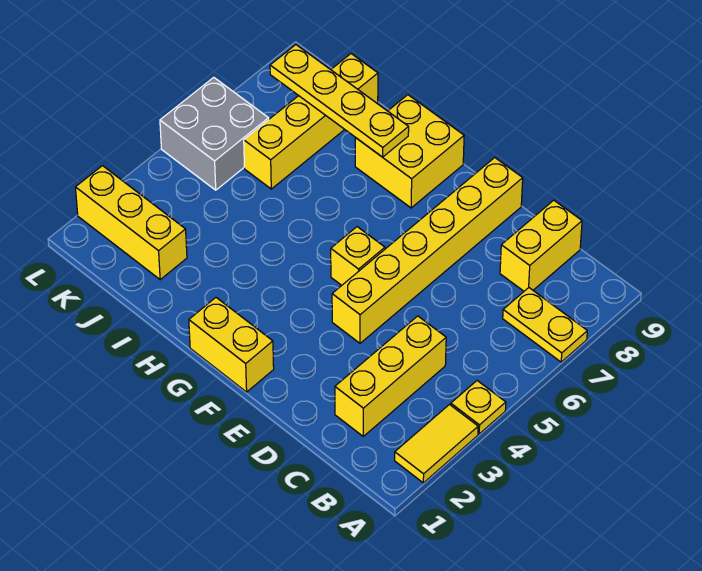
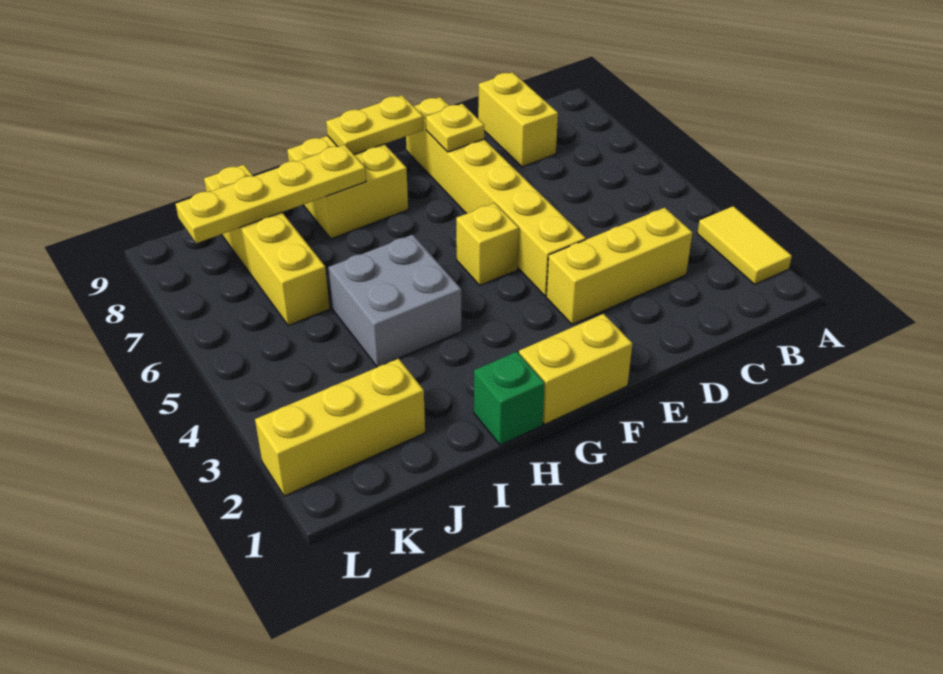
yellow 1x1 plate [451,381,506,434] -> yellow 1x1 plate moved to [426,104,484,152]
yellow 1x2 plate [503,288,587,362] -> yellow 1x2 plate moved to [326,95,423,154]
yellow 1x3 brick [335,316,446,436] -> yellow 1x3 brick turned to [546,208,693,324]
none -> green 1x1 brick [474,352,545,445]
grey 2x2 brick [160,77,269,190] -> grey 2x2 brick moved to [329,235,462,367]

